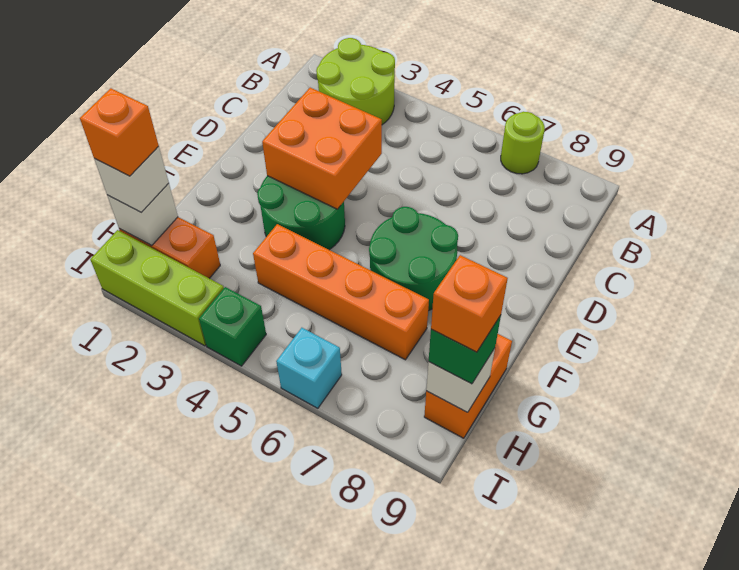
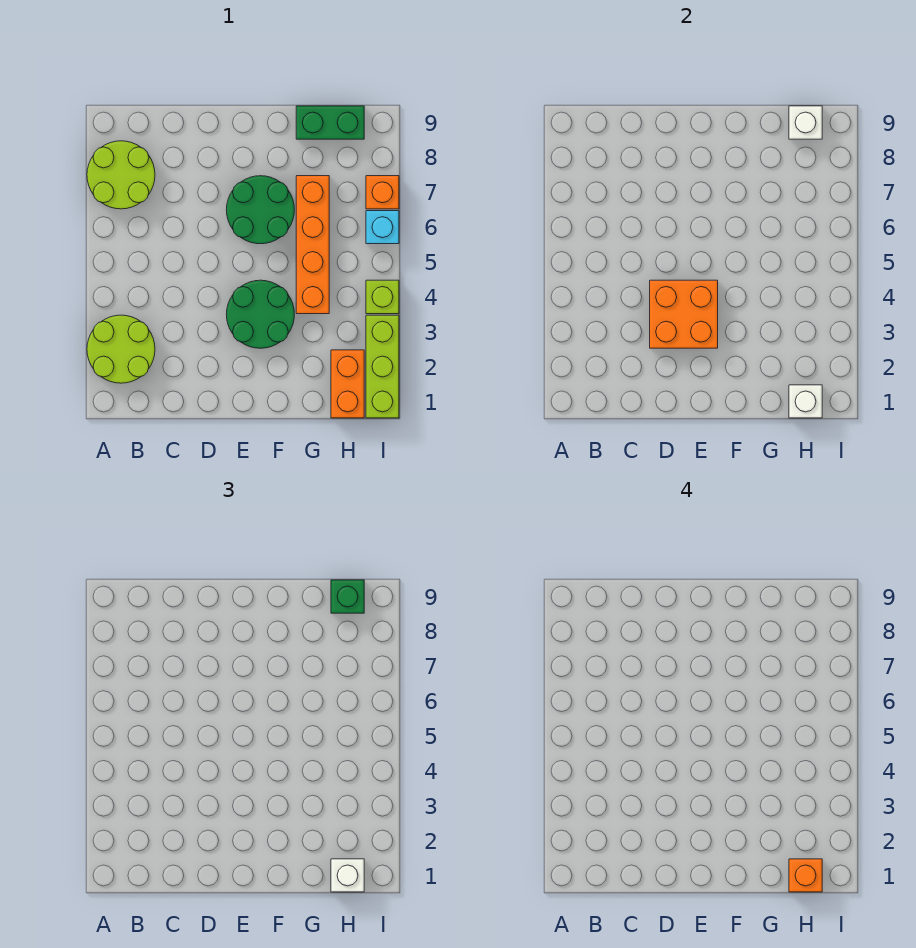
lime 1x1 round brick [501,112,545,174] -> lime 2x2 round brick [87,141,155,209]
orange 1x2 brick [424,334,512,438] -> green 1x2 brick [296,106,364,139]
orange 1x1 brick [431,255,508,352] -> orange 1x1 brick moved to [366,176,399,209]
green 1x1 brick [199,287,266,366] -> lime 1x1 brick [366,280,399,314]

